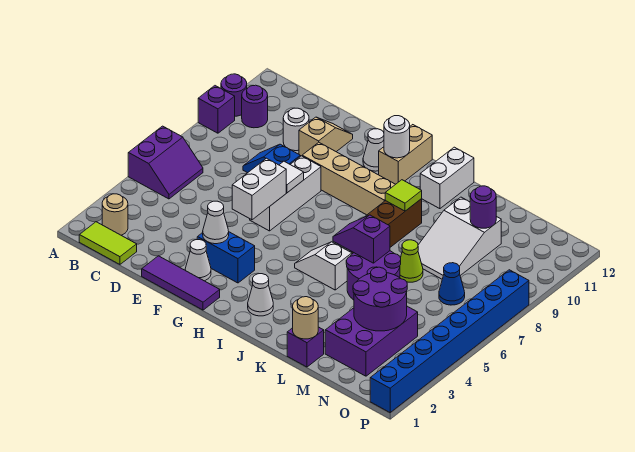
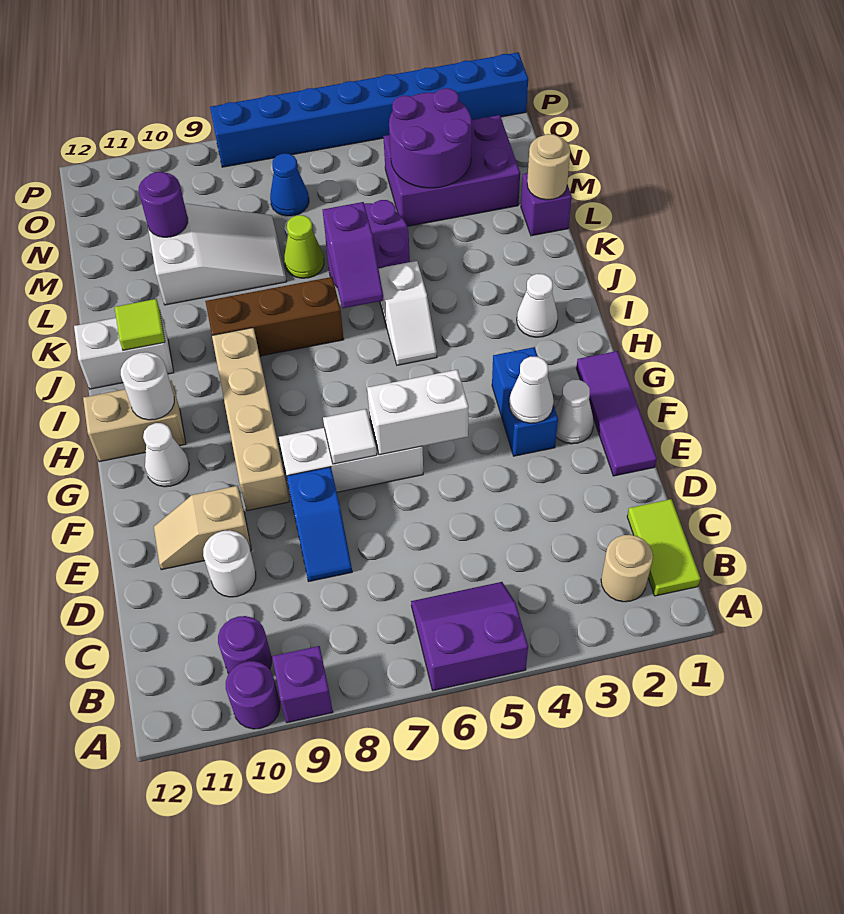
lime 1x1 tile [385,180,422,211] -> lime 1x1 tile moved to [115,299,165,350]

